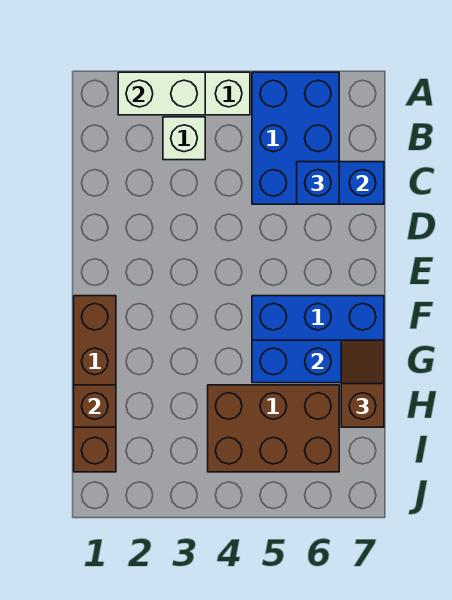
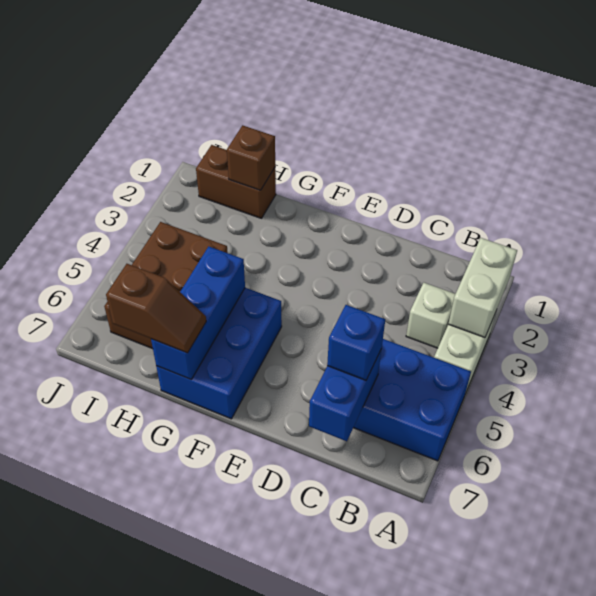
brown 1x4 brick [74,296,116,472] -> brown 1x2 brick [196,145,276,218]

